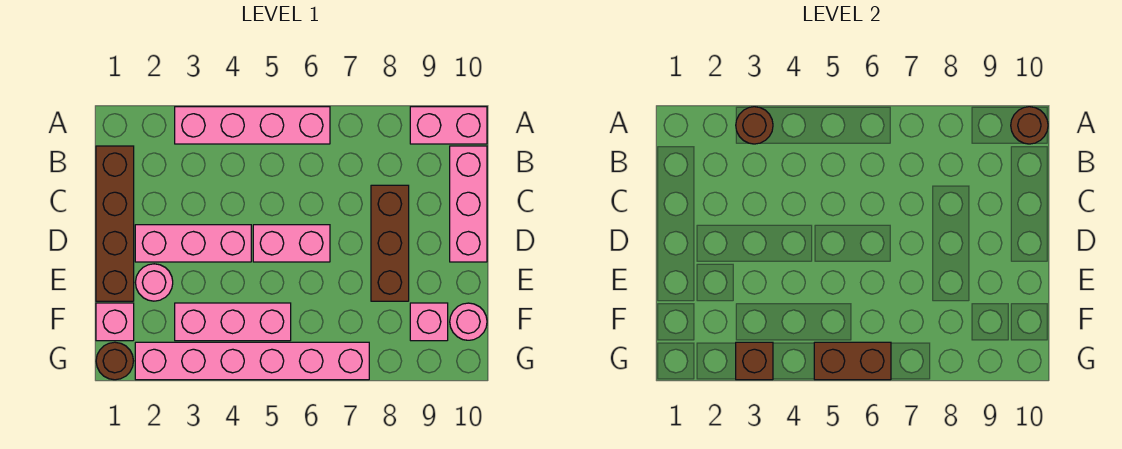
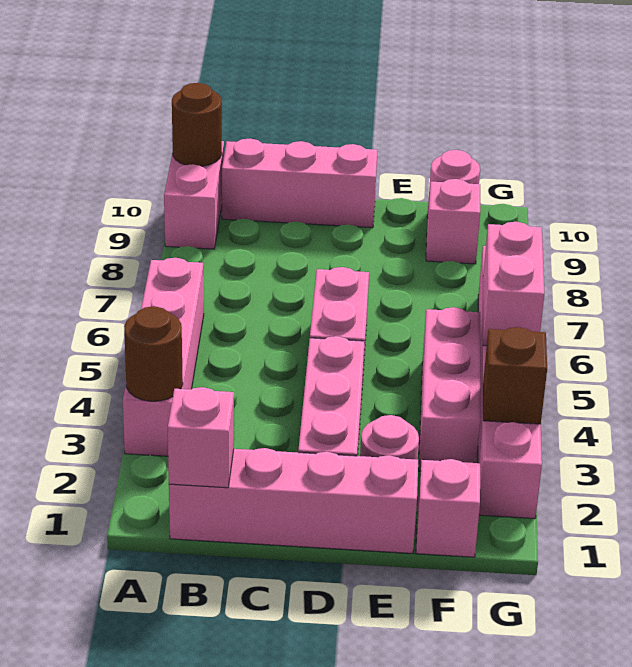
brown 1x4 brick [96,146,134,301] -> pink 1x4 brick [169,448,418,553]
none -> pink 1x1 brick [168,387,234,488]
brown 1x3 brick [371,185,409,301] -> none
brown 1x1 round brick [96,342,133,380] -> none
brown 1x2 brick [814,342,891,380] -> pink 1x2 brick [483,222,544,346]

